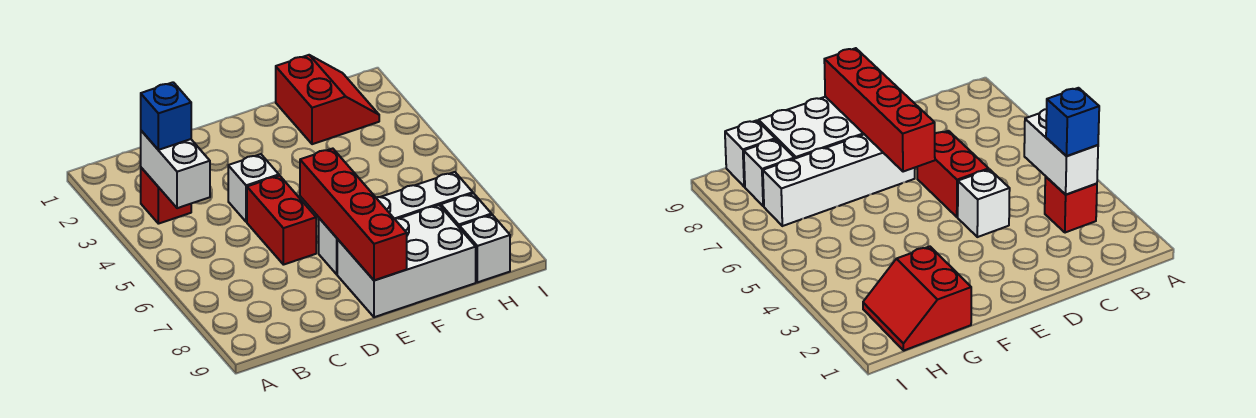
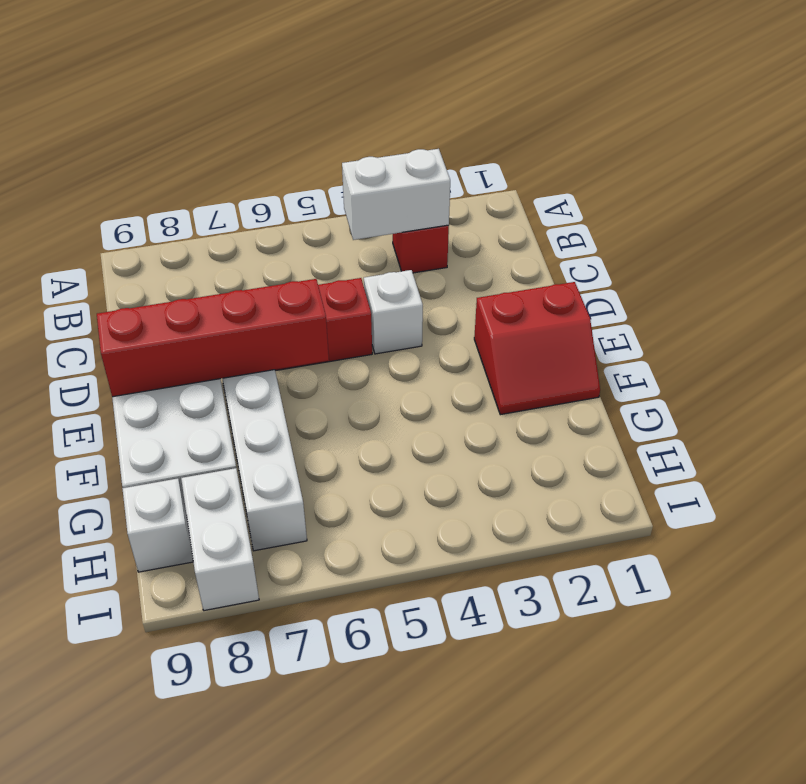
blue 1x1 brick [141,82,191,150] -> none
red 2x2 slope [276,55,379,144] -> red 2x2 slope moved to [474,282,600,415]
white 1x1 brick [441,193,491,228] -> white 1x2 brick [181,468,259,611]

